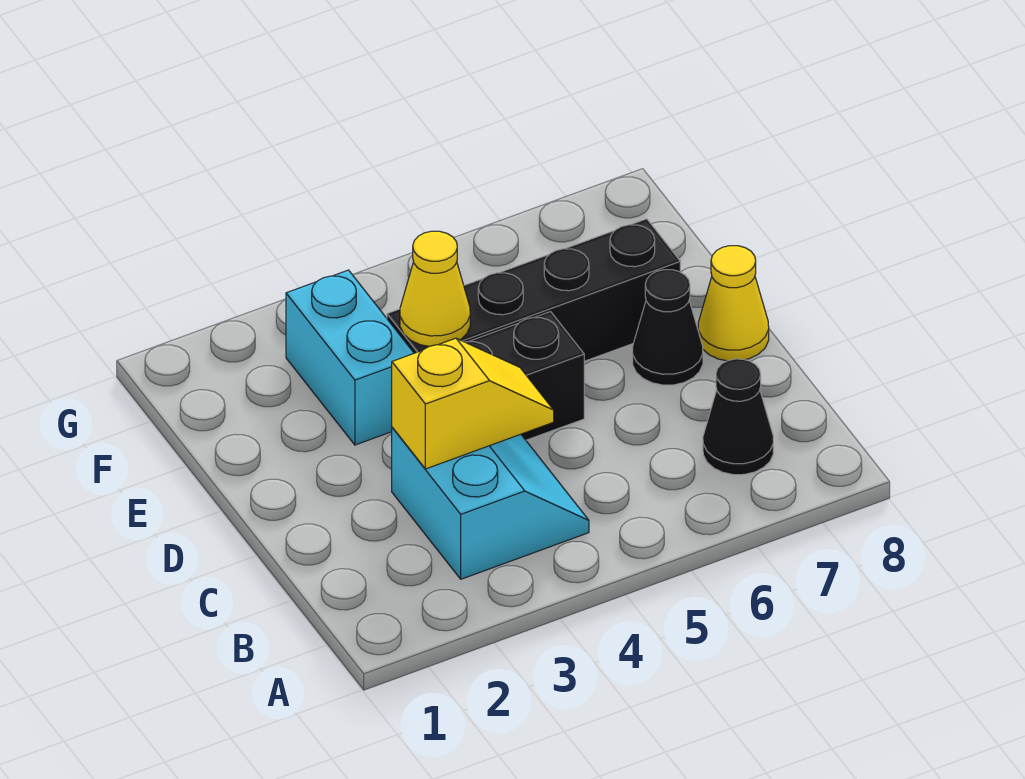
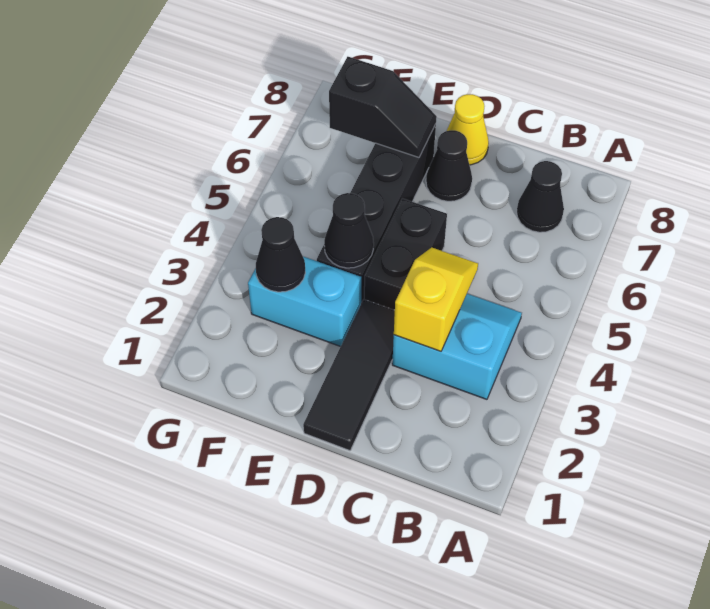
none -> black 1x3 tile [303,300,395,451]
yellow 1x1 cone [400,231,470,346] -> black 1x1 cone [324,193,374,268]
none -> black 1x2 slope [329,57,437,157]
none -> black 1x1 cone [256,217,305,292]

